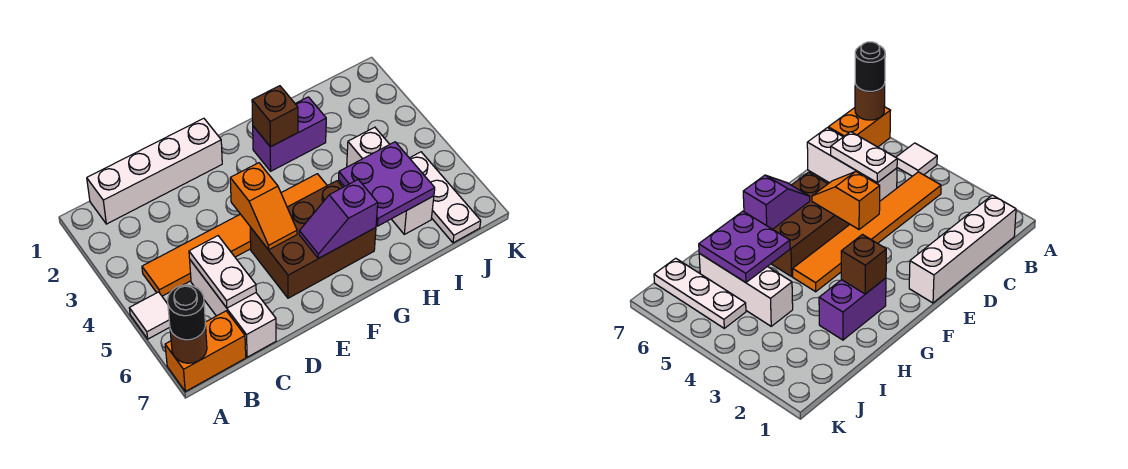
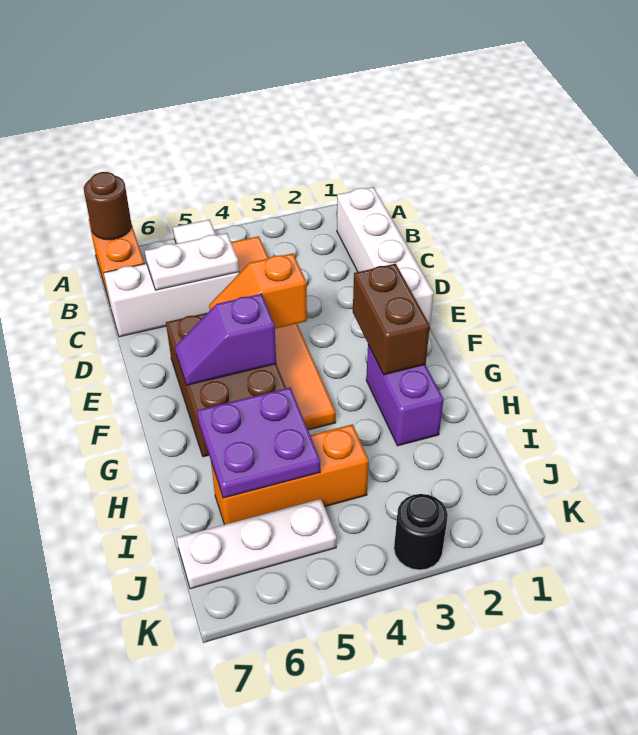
black 1x1 round brick [168,285,206,340] -> black 1x1 round brick moved to [394,494,448,570]
purple 1x2 slope [299,180,378,259] -> purple 1x2 slope turned to [175,294,276,385]
brown 1x1 brick [252,86,298,147] -> brown 1x2 brick [353,264,430,375]
white 1x3 brick [347,127,434,234] -> orange 1x3 brick [211,424,369,525]

